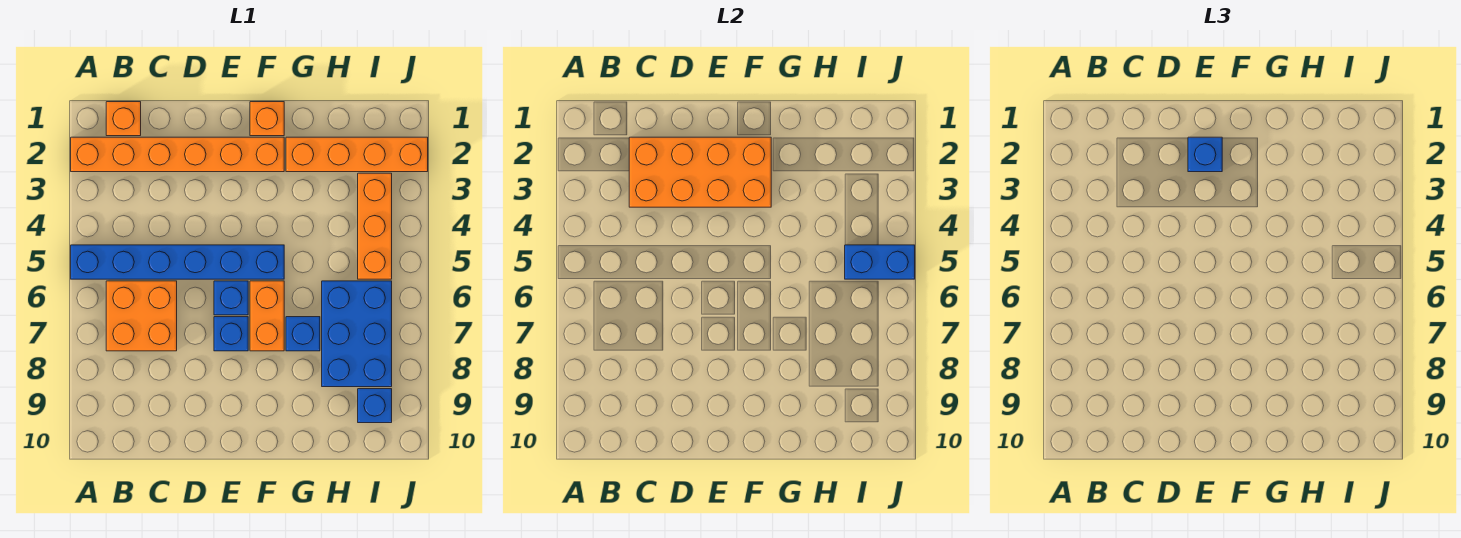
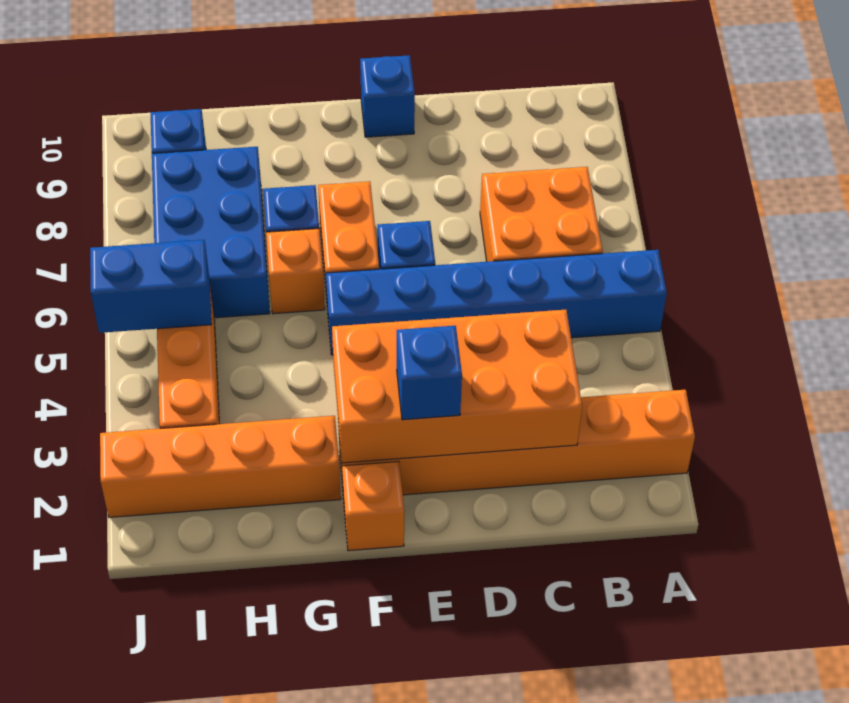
orange 1x1 brick [106,102,141,136] -> orange 1x1 brick moved to [266,229,325,314]
blue 1x1 brick [214,317,248,351] -> blue 1x1 brick moved to [360,55,415,137]

